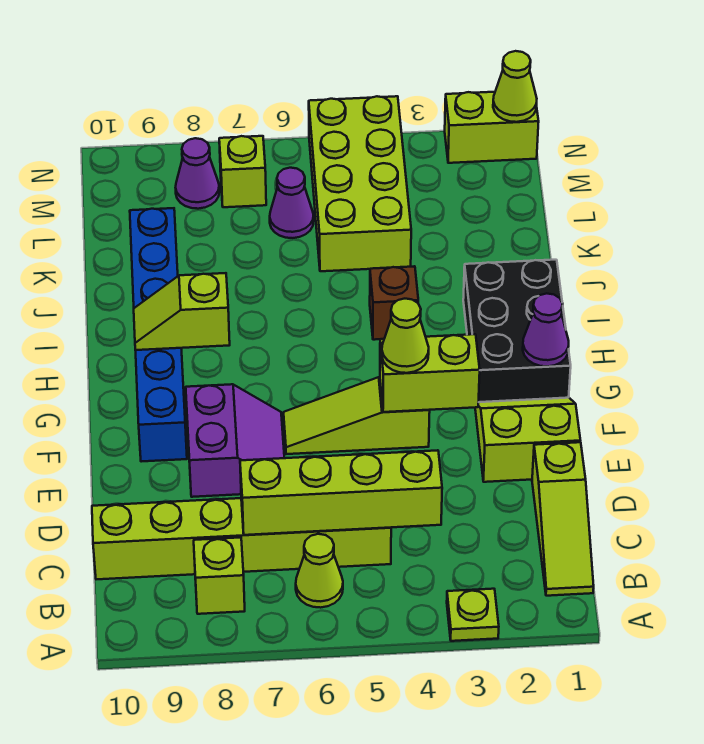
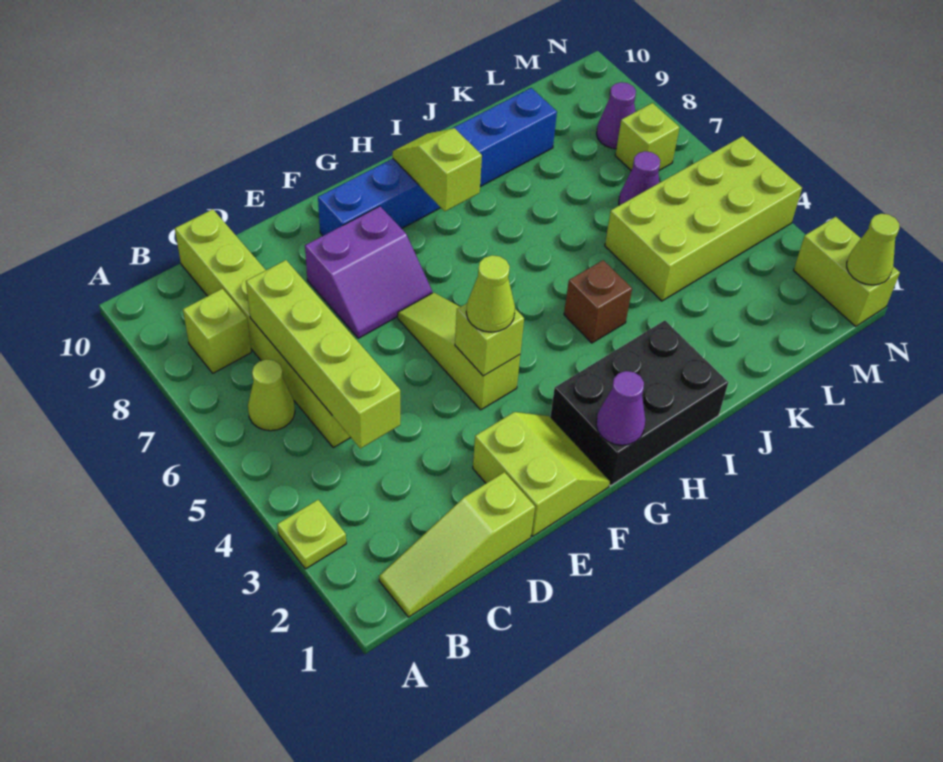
lime 1x2 brick [380,334,480,412] -> lime 1x1 brick [455,303,524,376]

